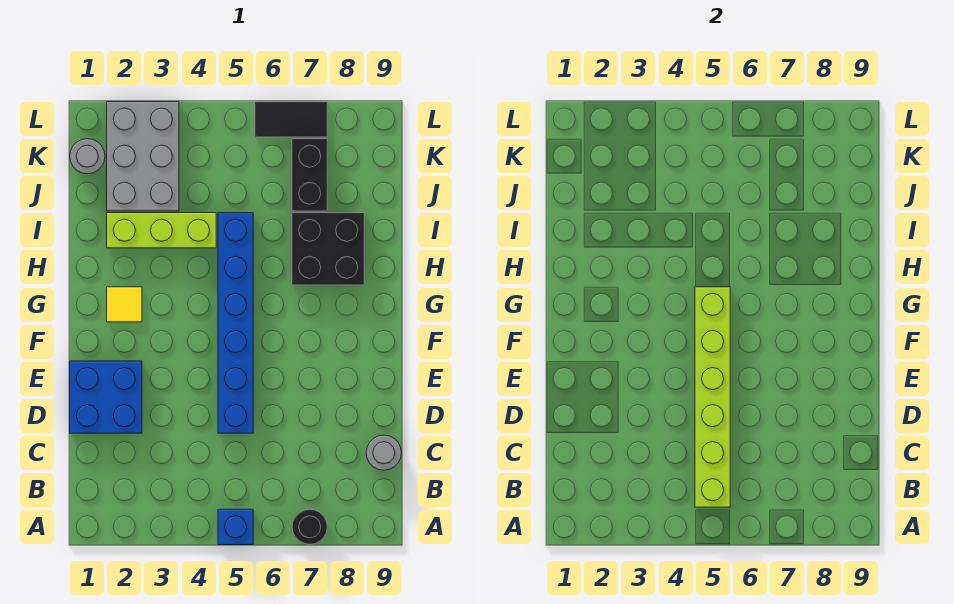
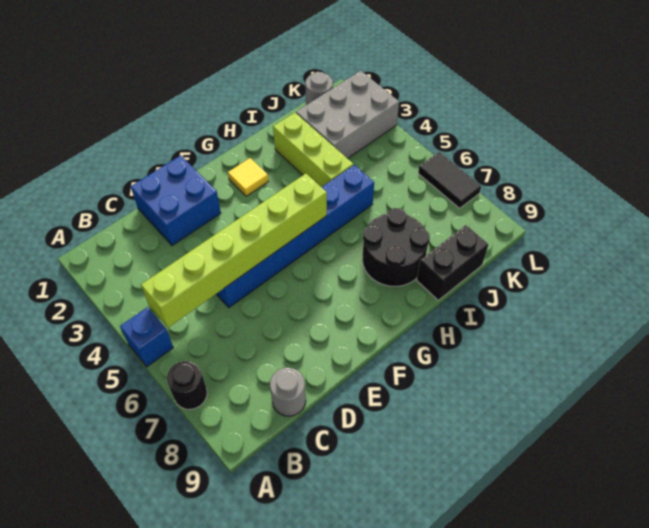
black 2x2 brick [292,213,364,285] -> black 2x2 round brick [362,208,430,286]
black 1x2 brick [292,139,327,211] -> black 1x2 brick moved to [417,225,489,300]

